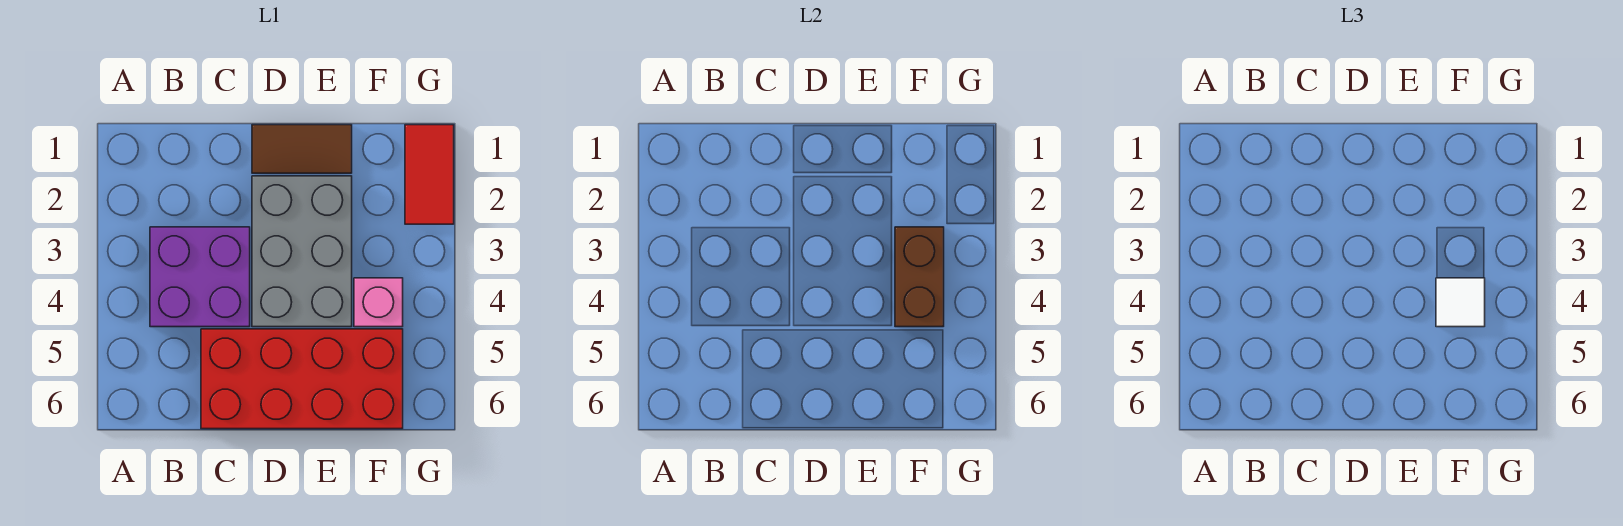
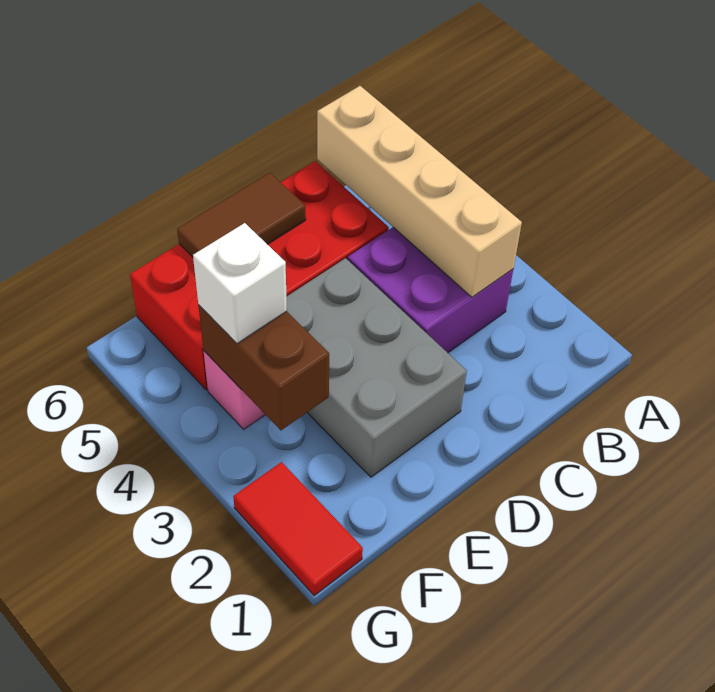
none -> tan 1x4 brick [317,86,522,297]
brown 1x2 tile [252,125,352,173] -> brown 1x2 tile moved to [177,173,306,257]
white 1x1 tile [1436,278,1485,327] -> white 1x1 brick [193,223,287,343]

